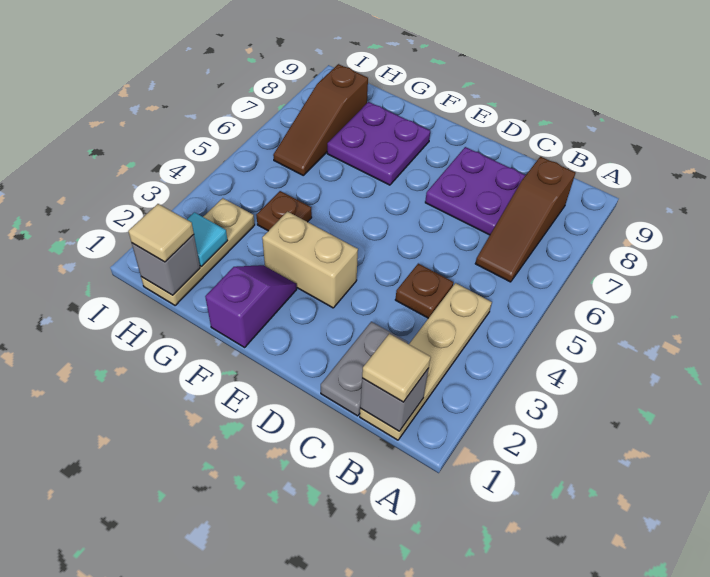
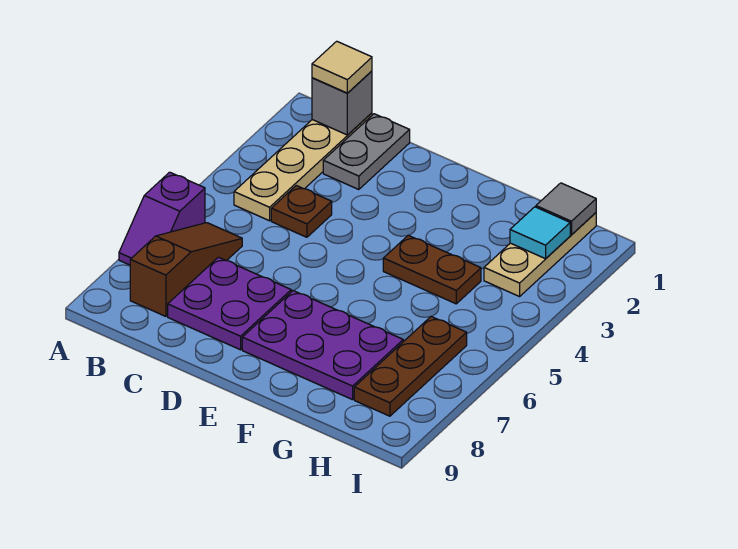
tan 1x2 brick [262,212,358,308] -> none
purple 1x2 slope [205,265,297,347] -> purple 1x2 slope moved to [119,172,205,265]
purple 2x2 plate [327,102,430,185] -> purple 2x3 plate [242,291,403,400]
brown 1x1 plate [256,191,312,231] -> brown 1x2 plate [383,235,481,304]
grey 1x1 brick [132,235,200,295] -> grey 1x1 tile [536,183,596,235]
tan 1x1 tile [128,204,194,262] -> none
brown 1x3 slope [273,64,368,176] -> brown 1x3 plate [354,316,467,416]

